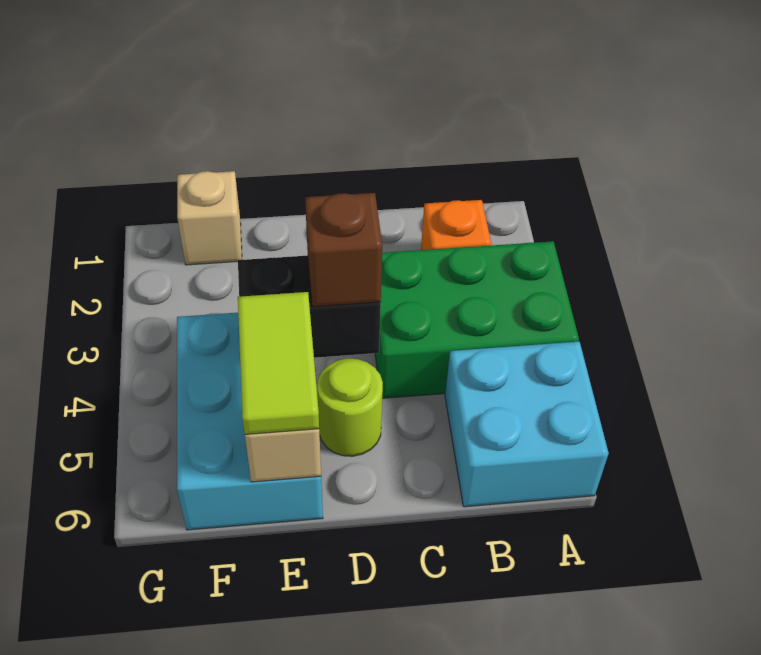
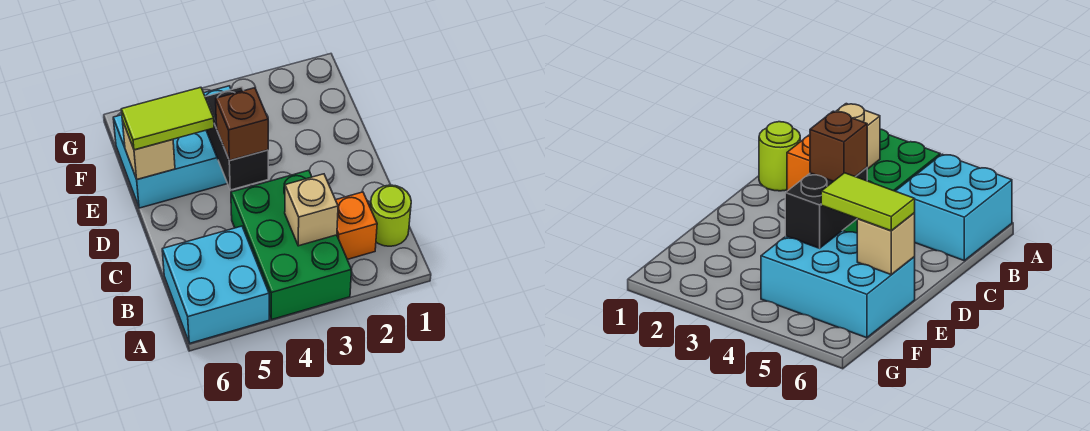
lime 1x1 round brick [317,358,383,456] -> lime 1x1 round brick moved to [371,185,411,246]
tan 1x1 brick [177,171,242,265] -> tan 1x1 brick moved to [285,174,338,246]

